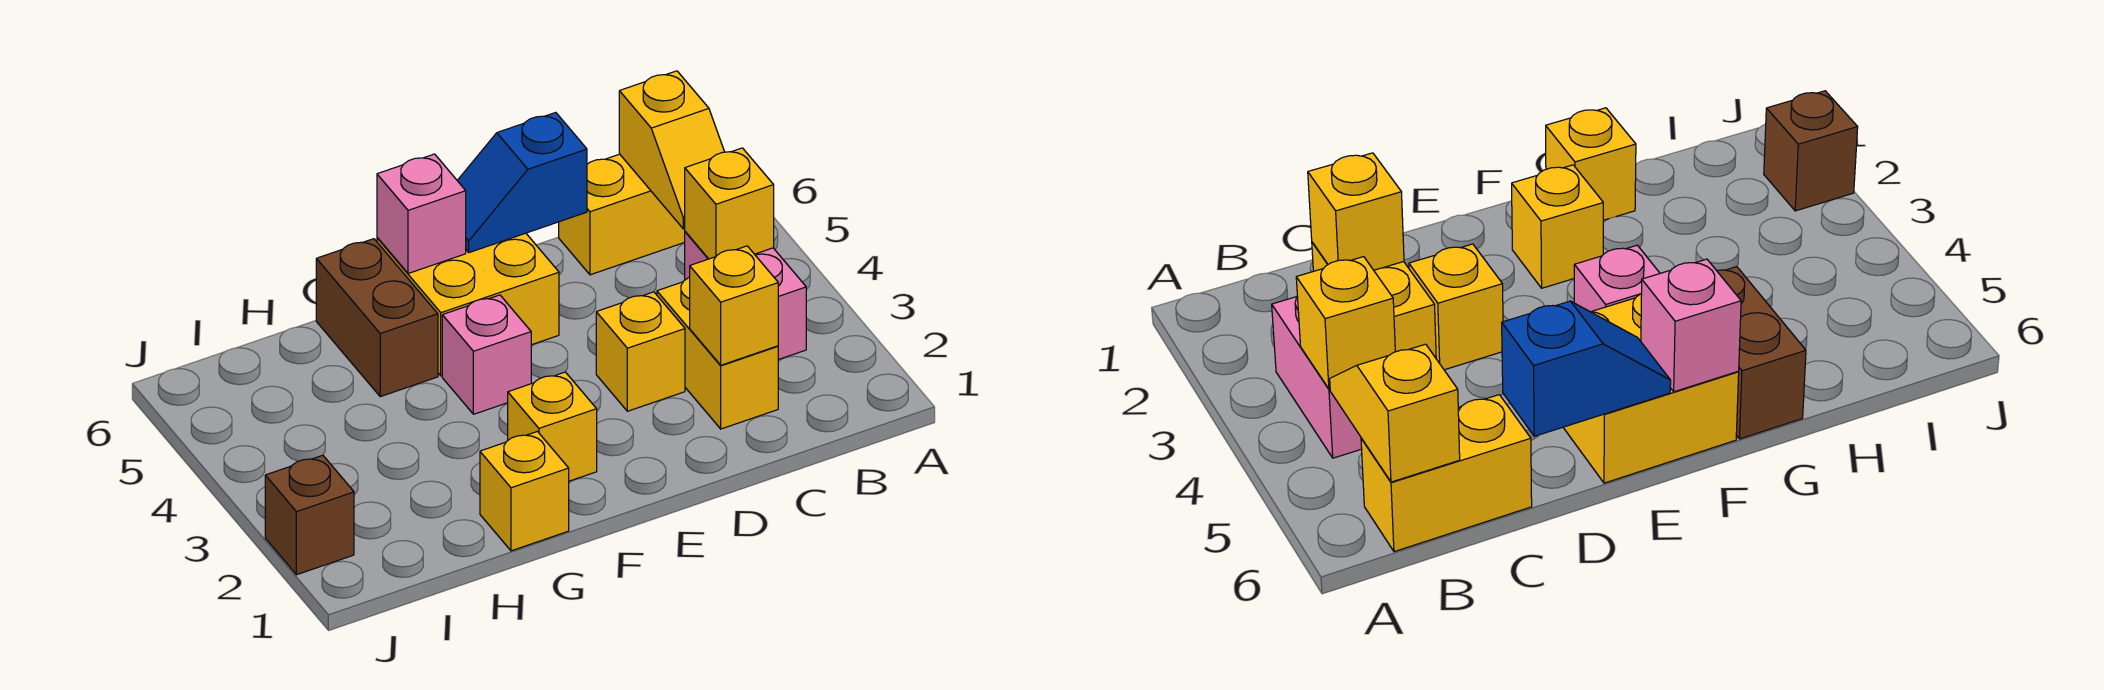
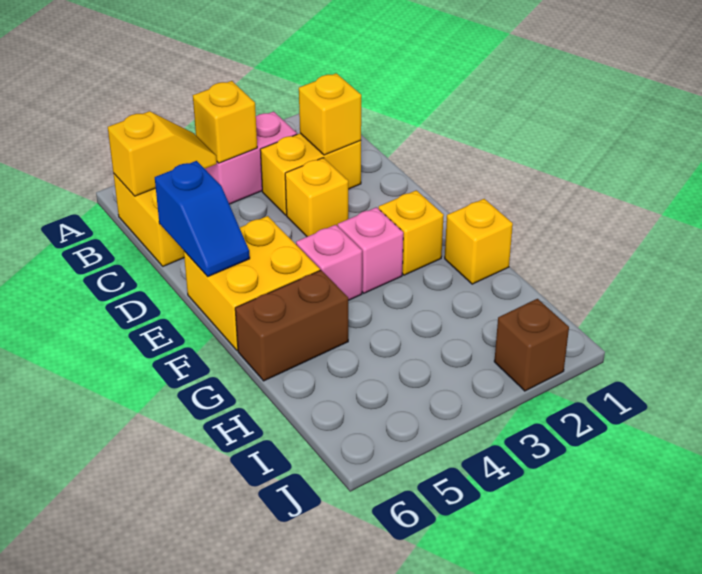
pink 1x1 brick [377,154,466,273] -> pink 1x1 brick moved to [338,207,403,293]

